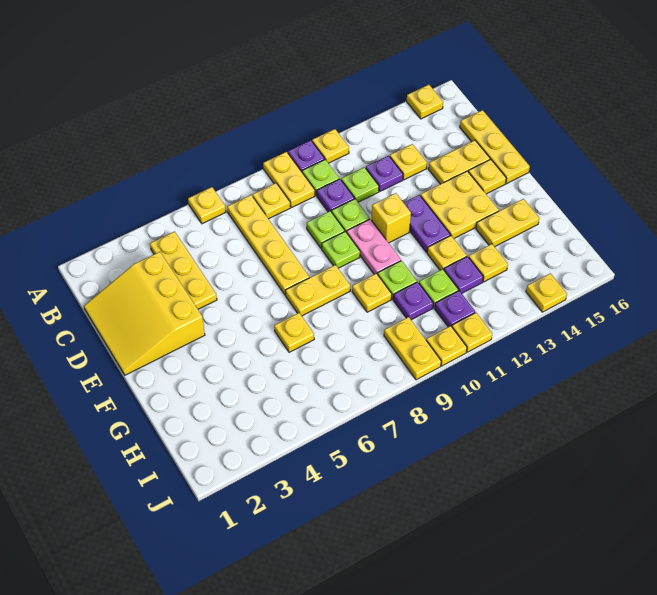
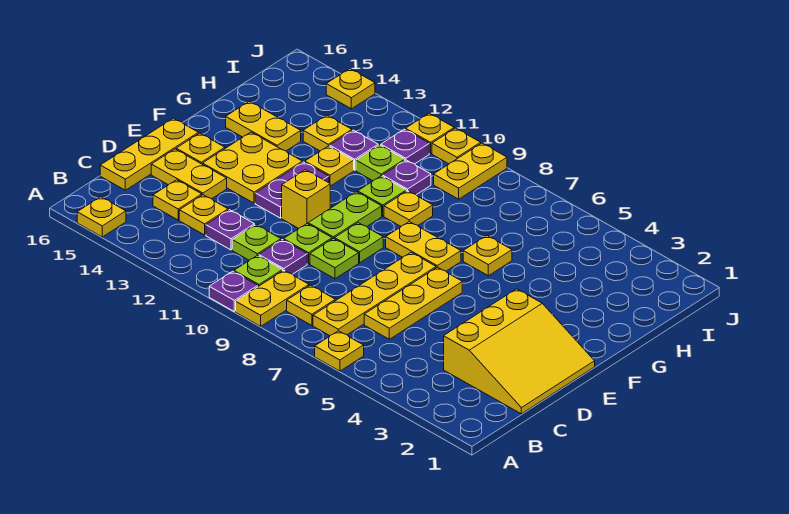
yellow 1x1 plate [312,129,349,163] -> yellow 1x1 plate moved to [153,180,202,220]
yellow 1x3 plate [150,232,217,309] -> yellow 1x3 plate moved to [364,267,462,339]
pink 1x2 plate [347,219,401,274] -> lime 1x2 plate [308,192,382,239]

